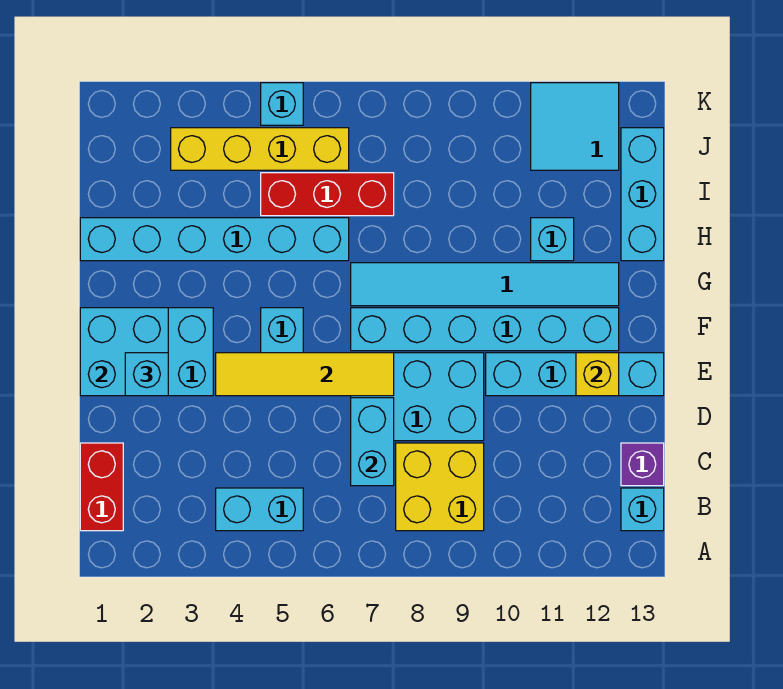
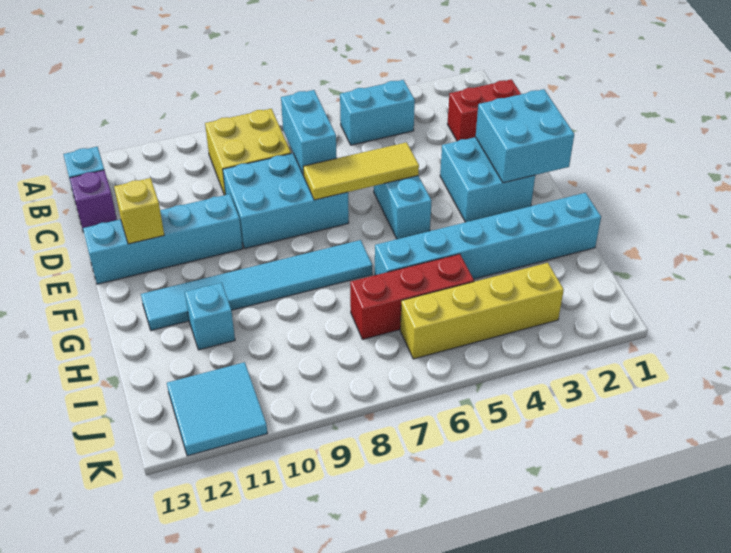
red 1x2 brick [80,443,123,531] -> red 1x2 brick turned to [448,79,521,141]
cyan 1x1 brick [125,353,168,396] -> none
yellow 1x4 tile [216,353,394,396] -> yellow 1x3 tile [303,142,419,200]
cyan 1x6 brick [351,308,619,351] -> none
cyan 1x3 brick [621,128,664,261] -> none
cyan 1x1 brick [261,83,303,125] -> none

